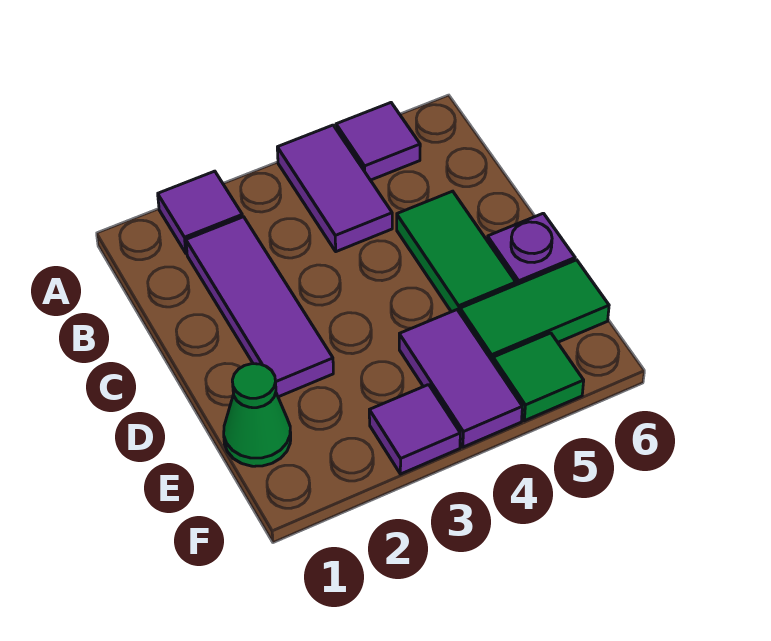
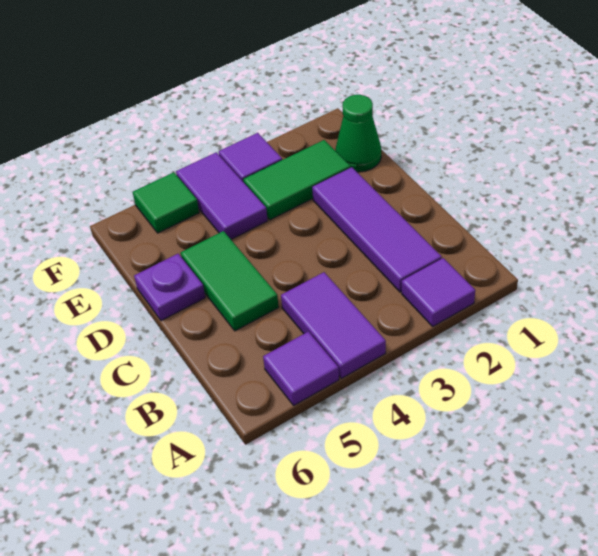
green 1x2 tile [460,260,609,362] -> green 1x2 tile moved to [243,140,350,220]

